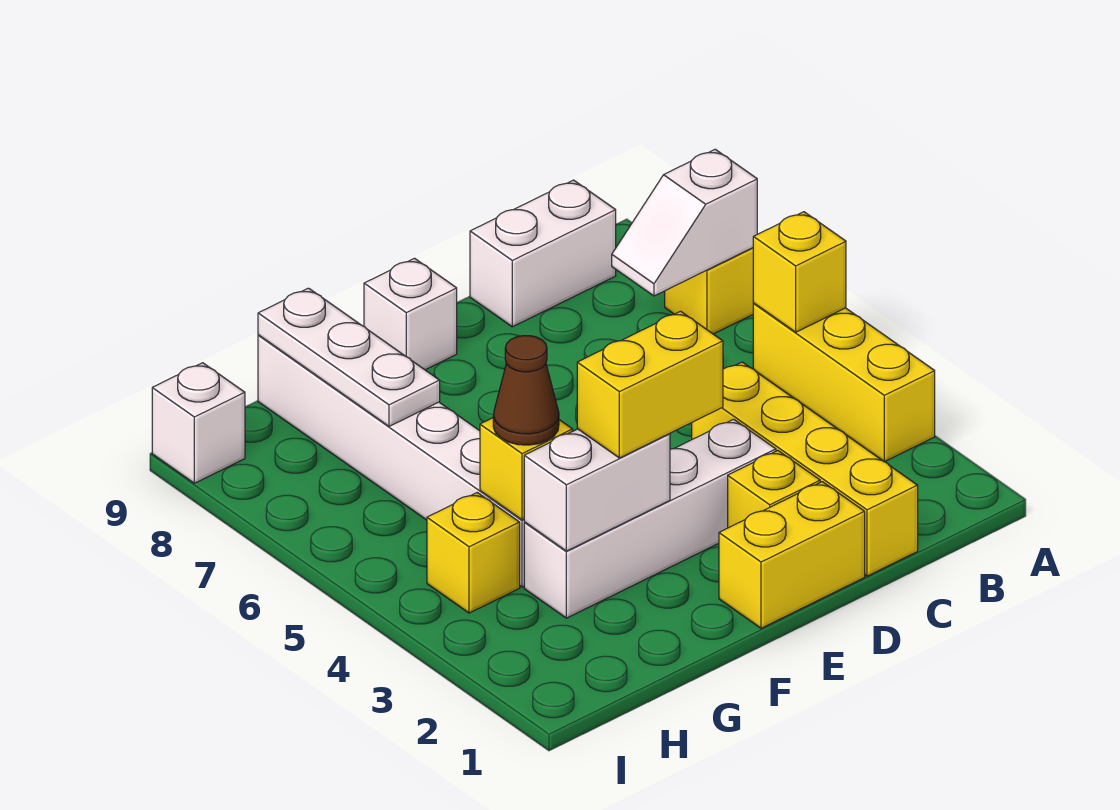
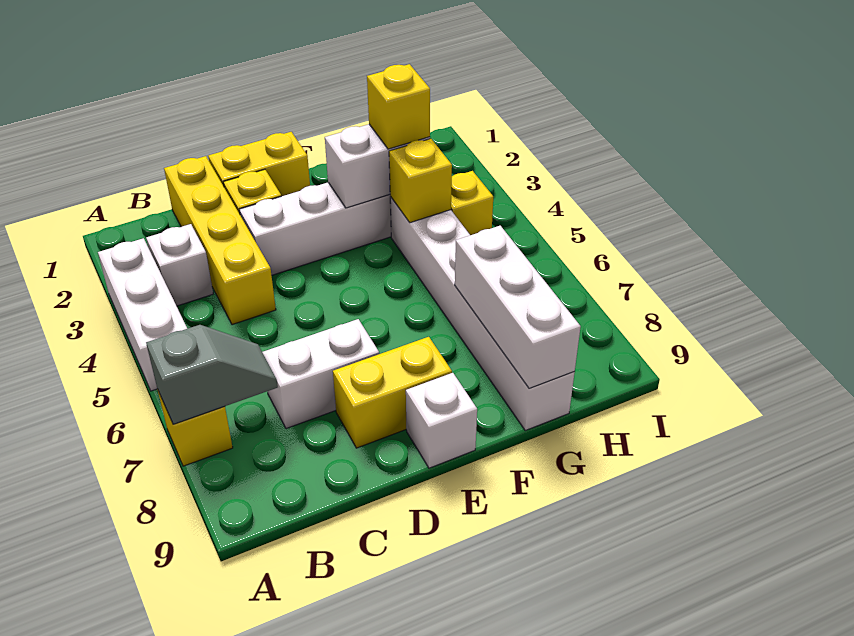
yellow 1x3 brick [753,304,935,462] -> white 1x3 brick [98,238,187,391]
yellow 1x1 brick [753,212,846,332] -> yellow 1x1 brick moved to [367,64,430,149]
white 1x2 slope [612,149,757,296] -> grey 1x2 slope [146,325,278,424]
white 1x2 brick [470,180,616,327] -> white 1x2 brick moved to [262,319,379,429]
yellow 1x2 brick [577,311,723,458] -> yellow 1x2 brick moved to [333,337,452,448]
brown 1x1 cone [493,336,559,445] -> none
white 1x3 plate [258,288,440,426] -> white 1x3 brick [455,226,581,388]
white 1x1 brick [152,363,245,483] -> white 1x1 brick moved to [146,224,213,306]

